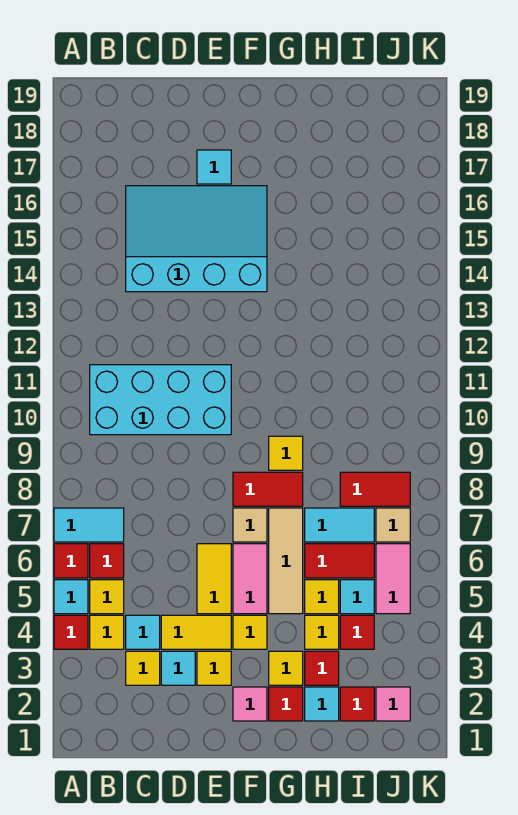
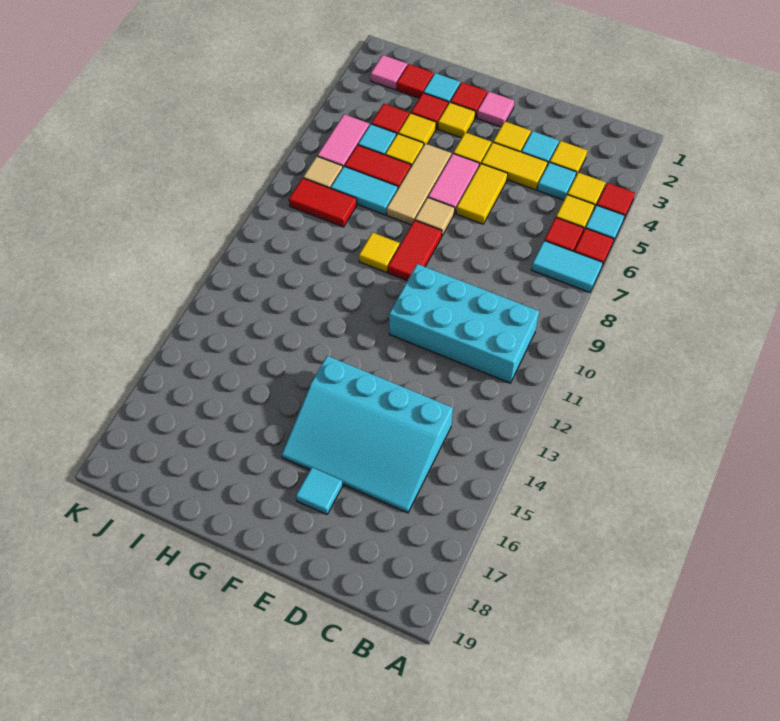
red 1x2 tile [233,472,303,506] -> red 1x2 tile turned to [388,220,442,281]

